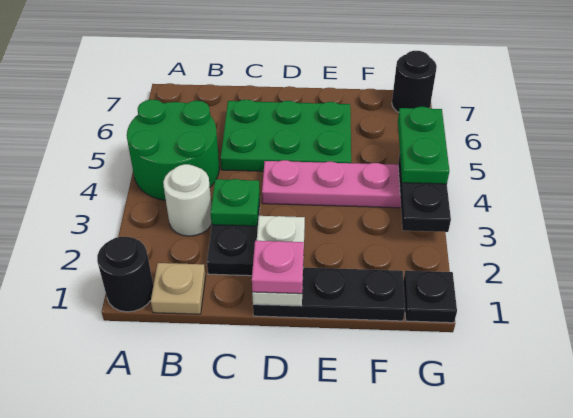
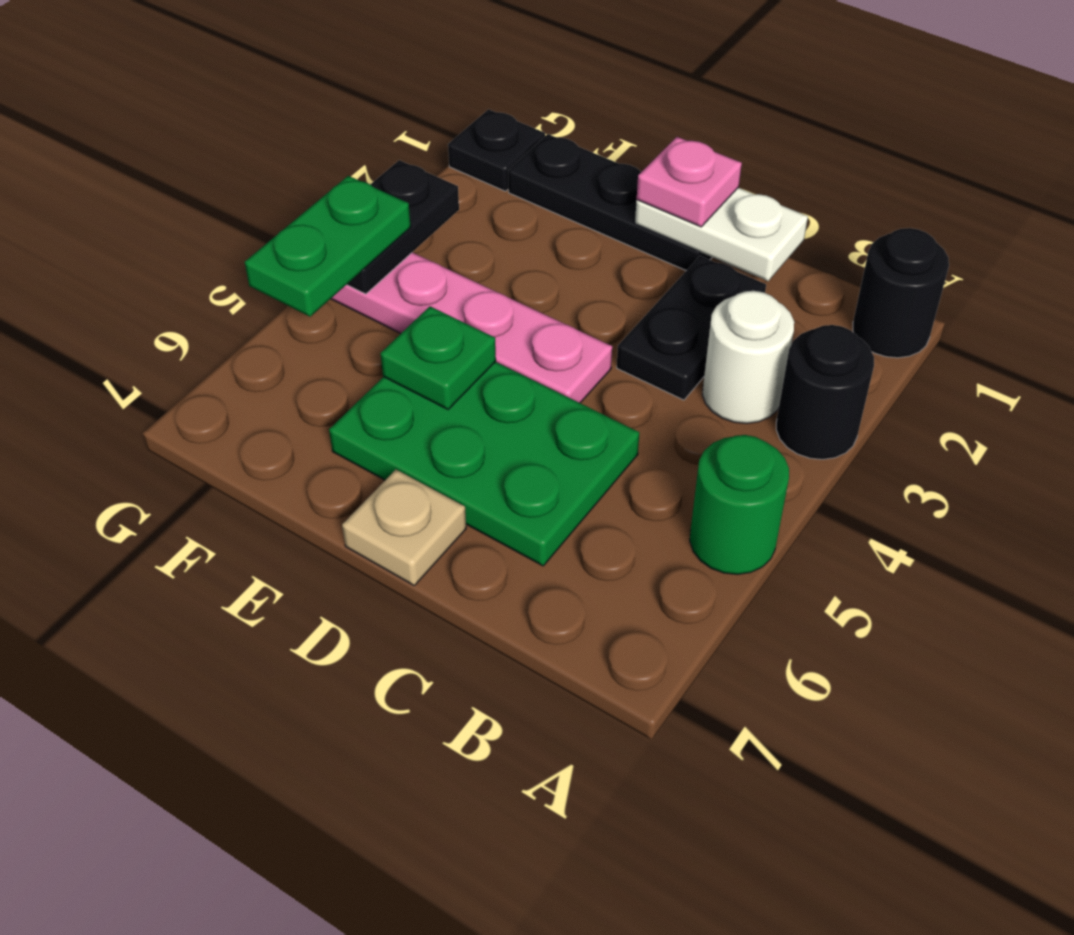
green 2x2 round brick [127,100,219,200] -> green 1x1 round brick [690,435,789,575]
tan 1x1 plate [151,263,206,314] -> tan 1x1 plate moved to [342,470,466,585]
green 1x1 plate [211,179,260,226] -> green 1x1 plate moved to [380,306,496,409]
white 1x2 plate [252,216,305,306] -> white 1x2 plate turned to [635,188,808,281]
black 1x1 round brick [392,51,437,112] -> black 1x1 round brick moved to [776,325,874,459]

